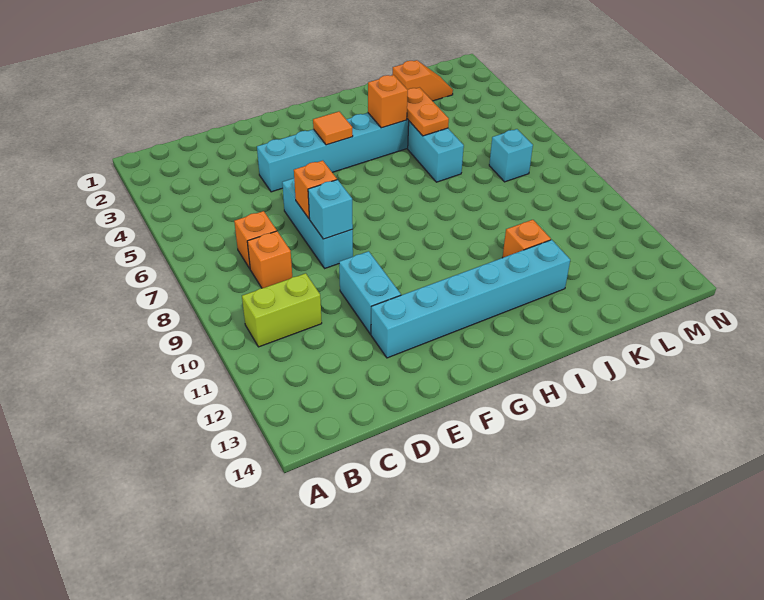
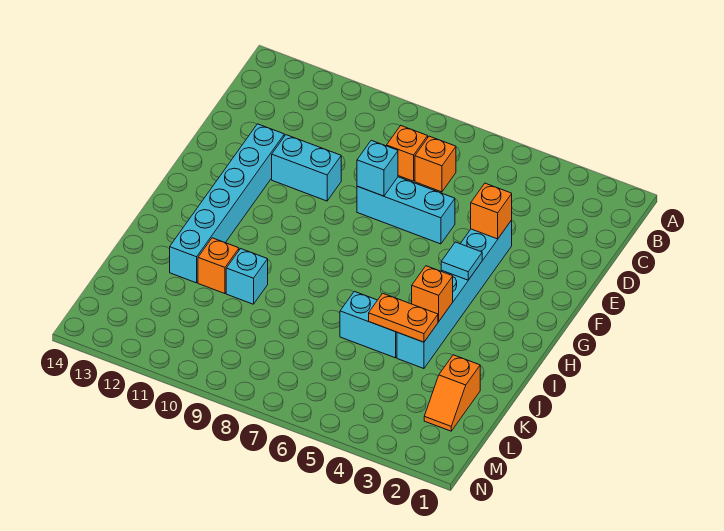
lime 1x2 brick [242,273,322,347] -> none
orange 1x1 brick [294,161,337,219] -> orange 1x1 brick moved to [471,183,512,239]
orange 1x1 tile [313,112,353,145] -> cyan 1x1 tile [441,242,482,280]
cyan 1x1 brick [489,129,533,182] -> cyan 1x1 brick moved to [226,249,268,304]

